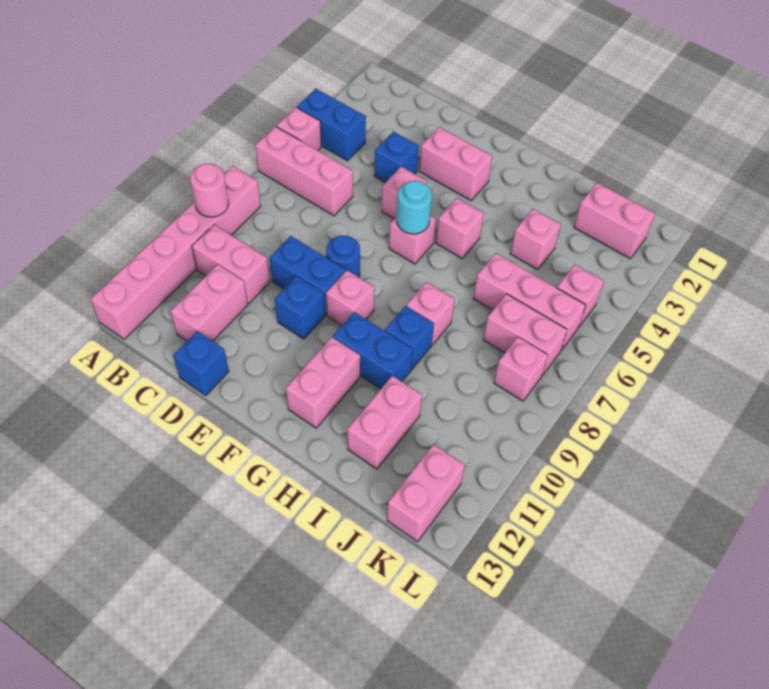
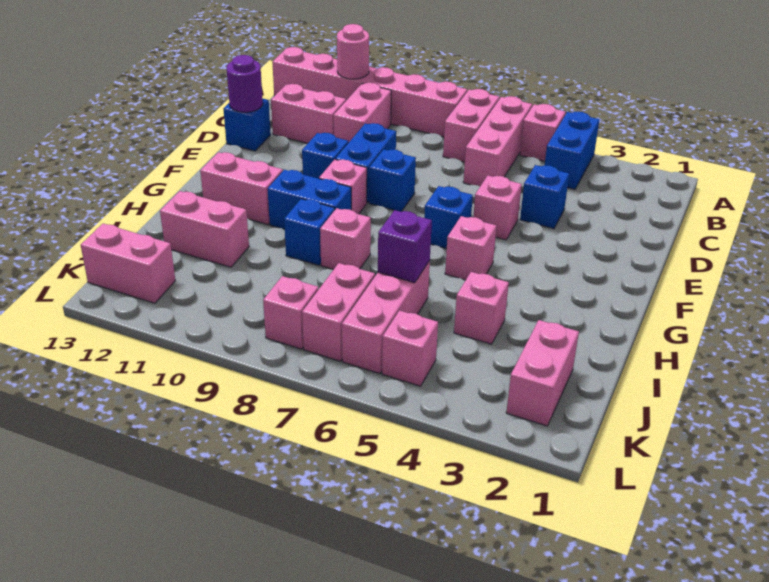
pink 1x1 round brick [190,164,229,217] -> pink 1x1 round brick moved to [337,24,369,79]
none -> purple 1x1 round brick [227,55,263,112]
pink 1x2 brick [419,127,492,200] -> pink 1x2 brick moved to [443,89,499,162]
blue 1x1 round brick [326,236,360,277] -> blue 1x1 brick [369,149,416,212]
pink 1x1 brick [389,215,436,264] -> blue 1x1 brick [424,186,473,249]
cyan 1x1 round brick [397,181,432,234] -> none
blue 1x2 brick [333,312,413,389] -> blue 1x2 brick turned to [267,170,351,229]
none -> purple 1x1 brick [378,210,432,283]

